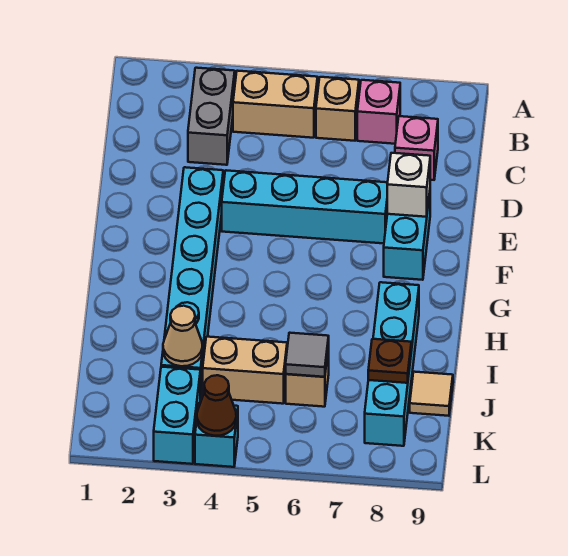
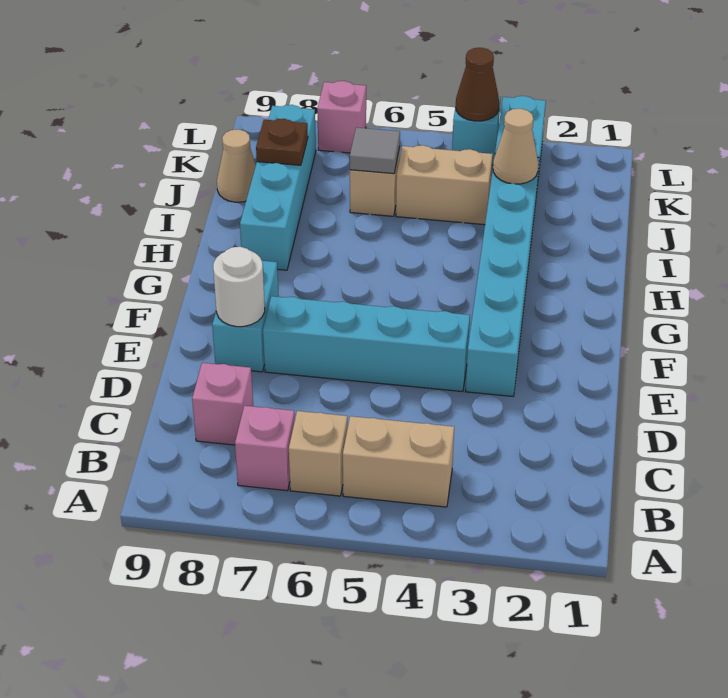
grey 1x2 brick [188,68,235,165] -> none
white 1x1 brick [387,153,430,217] -> white 1x1 round brick [213,247,265,327]
tan 1x1 tile [410,372,453,416] -> tan 1x1 cone [217,129,256,202]
none -> pink 1x1 brick [317,81,366,153]

